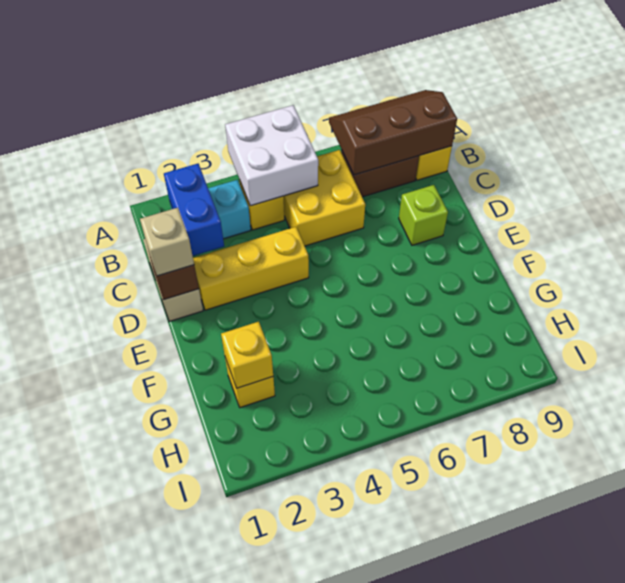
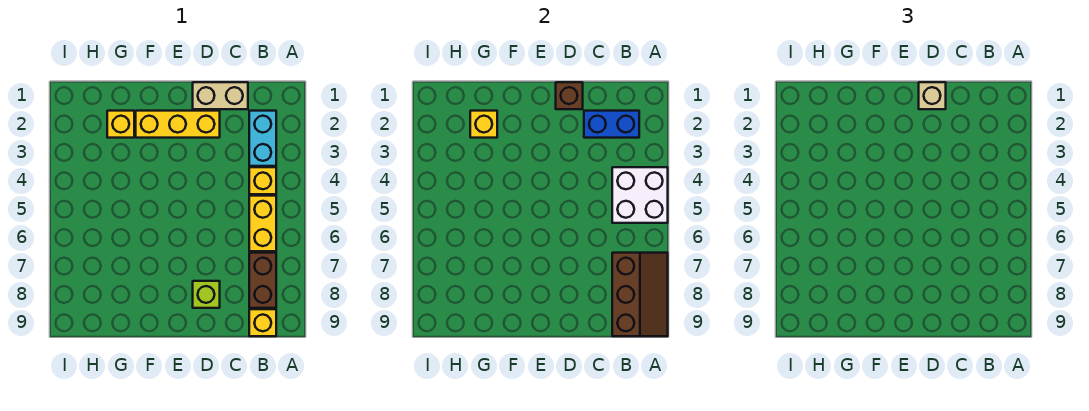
yellow 2x2 brick [283,150,365,246] -> yellow 1x2 brick [249,196,276,251]
yellow 1x3 brick [193,227,309,310] -> yellow 1x3 brick turned to [136,111,220,138]

